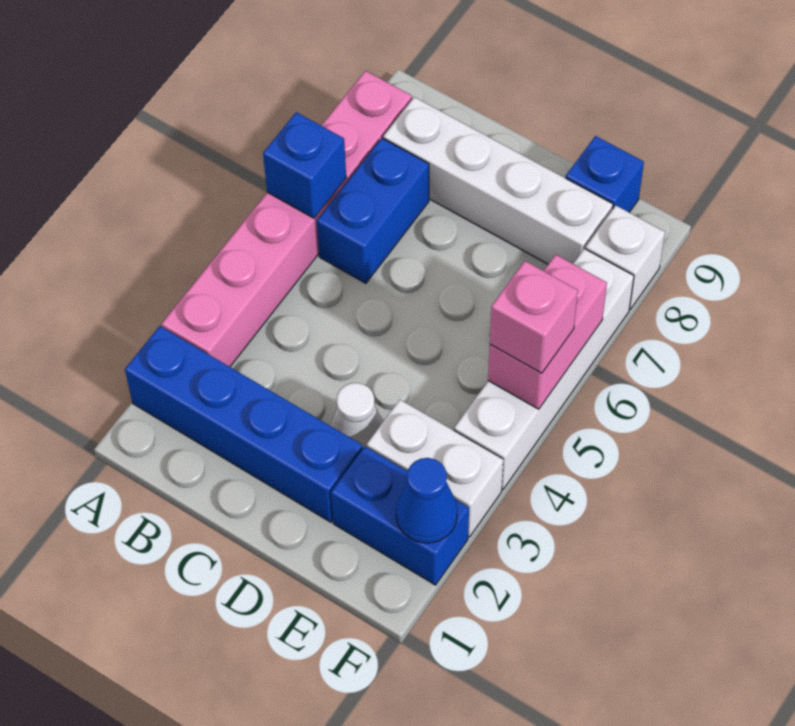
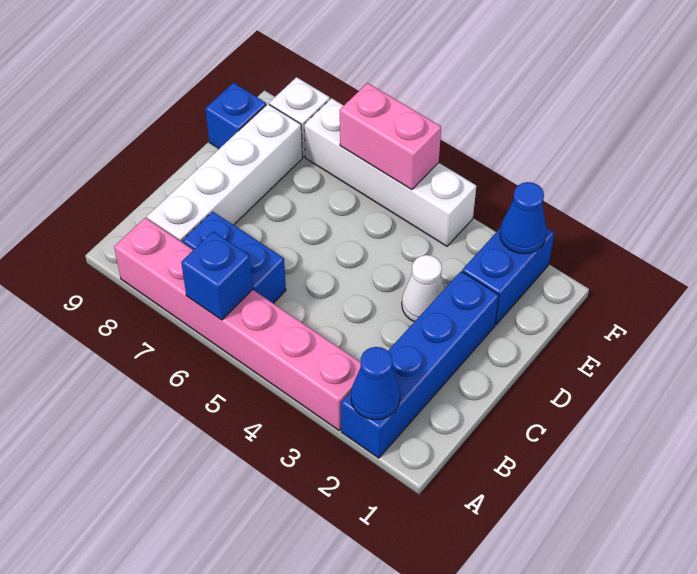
none -> blue 1x1 cone [351,347,400,420]
white 1x2 brick [367,400,503,537] -> none
pink 1x1 brick [490,261,578,373] -> none

